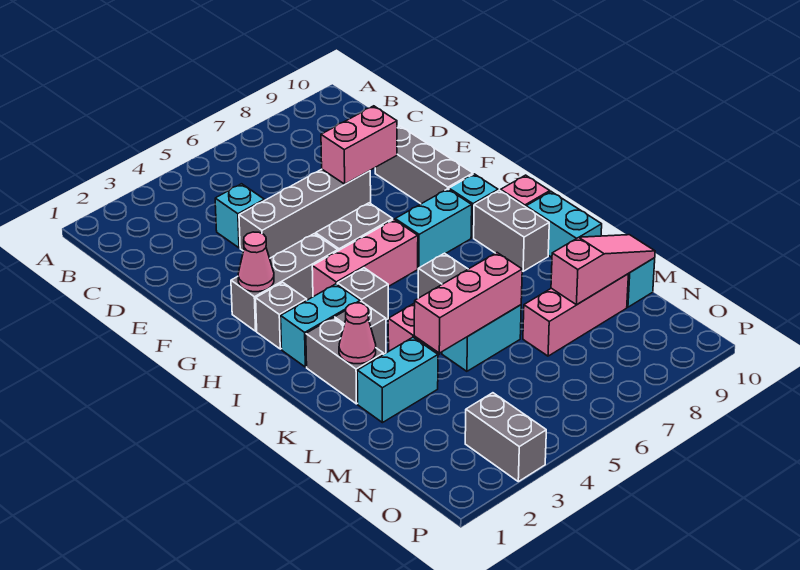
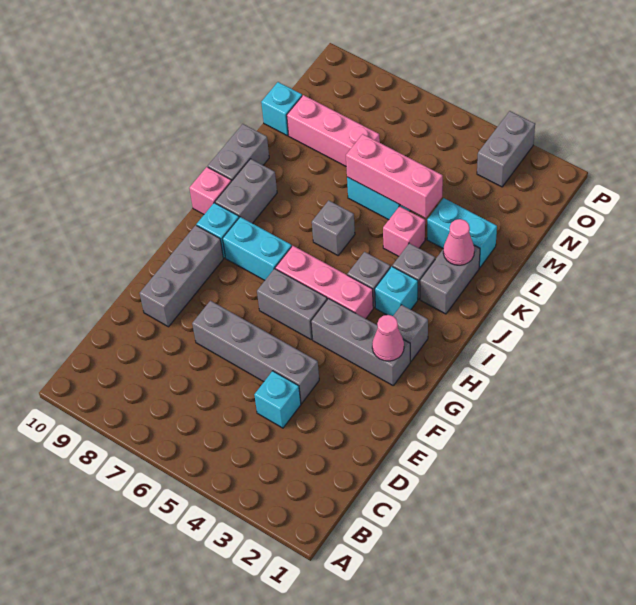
pink 1x2 brick [321,106,397,184] -> none
cyan 1x2 brick [281,284,360,367] -> cyan 1x1 brick [375,267,418,316]
cyan 1x2 brick [526,192,602,257] -> grey 1x2 brick [208,124,269,181]
pink 1x3 slope [551,235,655,305] -> none

